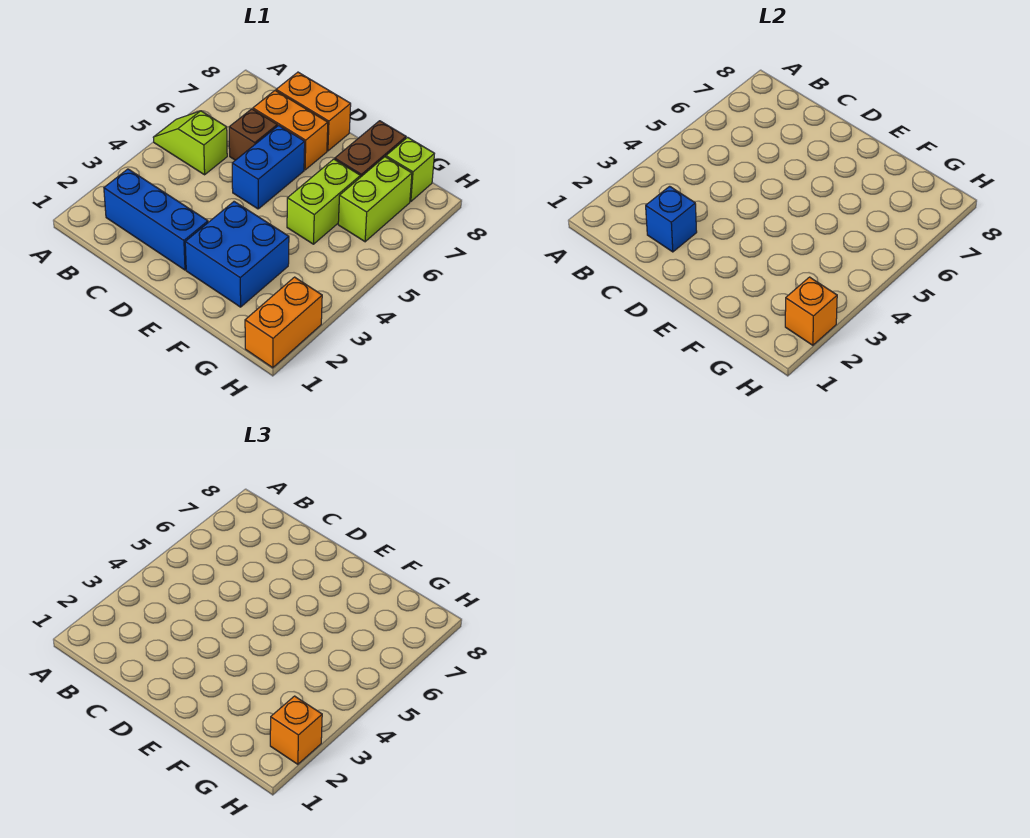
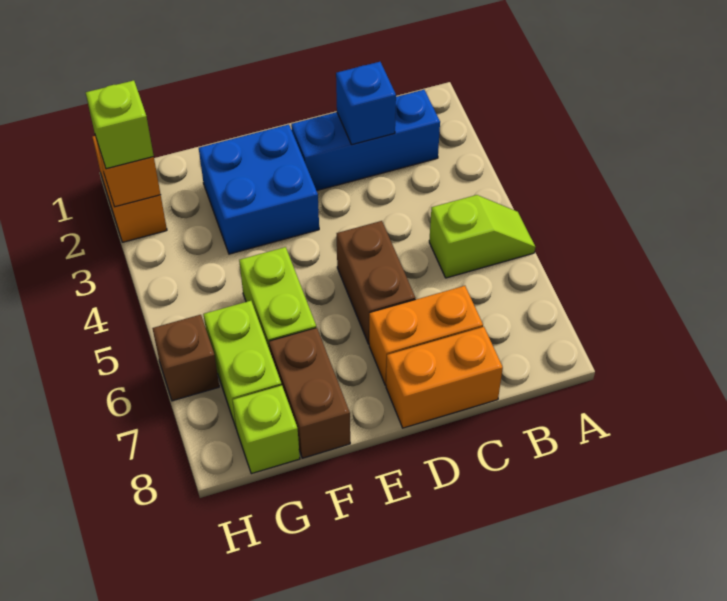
brown 1x1 brick [229,109,277,160] -> brown 1x1 brick moved to [152,315,219,401]
blue 1x2 brick [232,125,305,209] -> brown 1x2 brick [337,221,415,344]
orange 1x1 brick [270,696,322,764] -> lime 1x1 brick [86,80,154,169]

